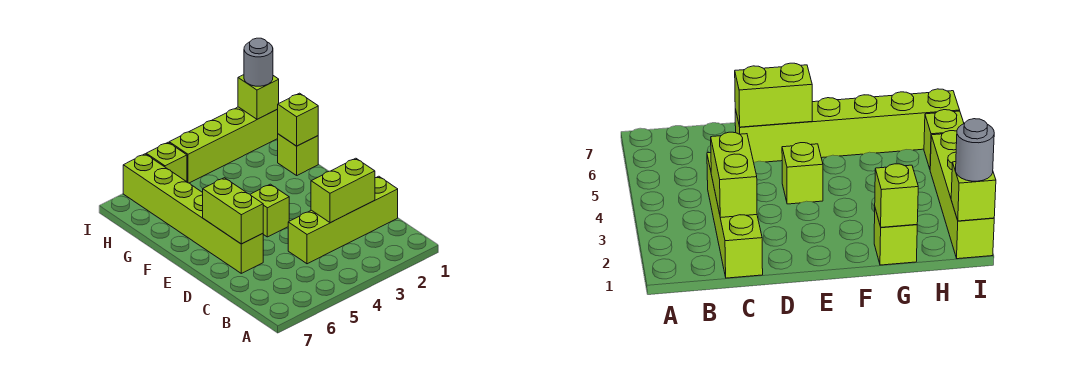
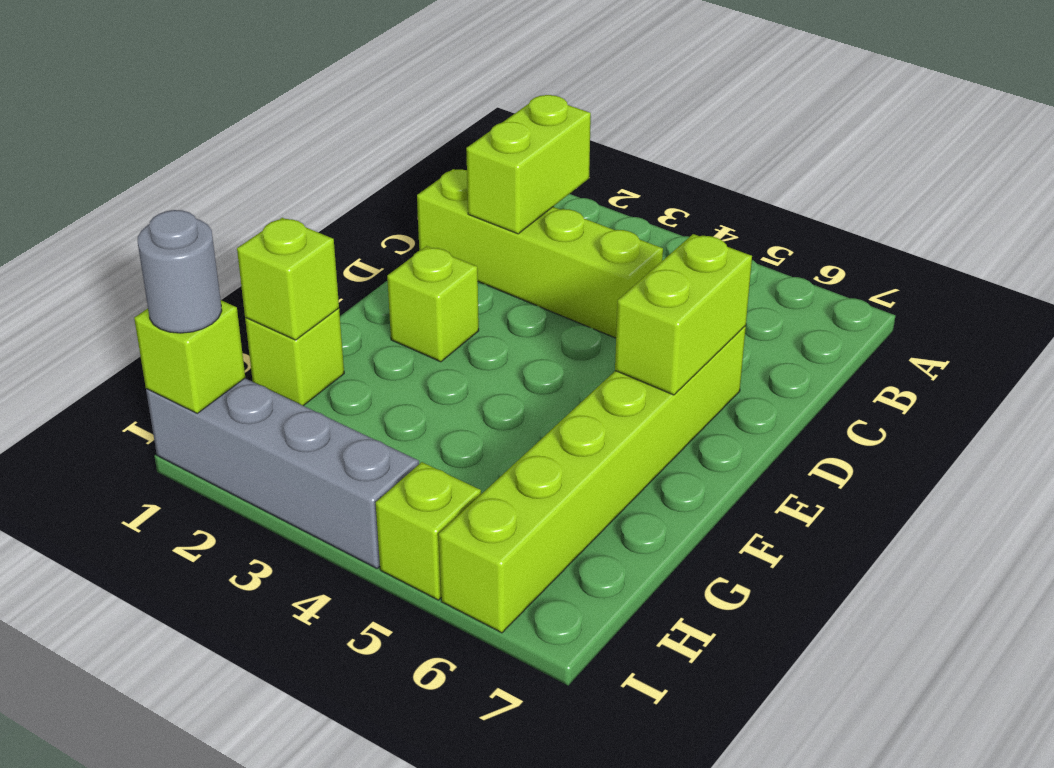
lime 1x2 brick [311,158,375,223] -> lime 1x2 brick turned to [466,95,591,234]
lime 1x1 brick [250,184,289,237] -> lime 1x1 brick moved to [387,246,479,362]
lime 1x4 brick [169,107,278,183] -> grey 1x4 brick [146,378,419,568]

